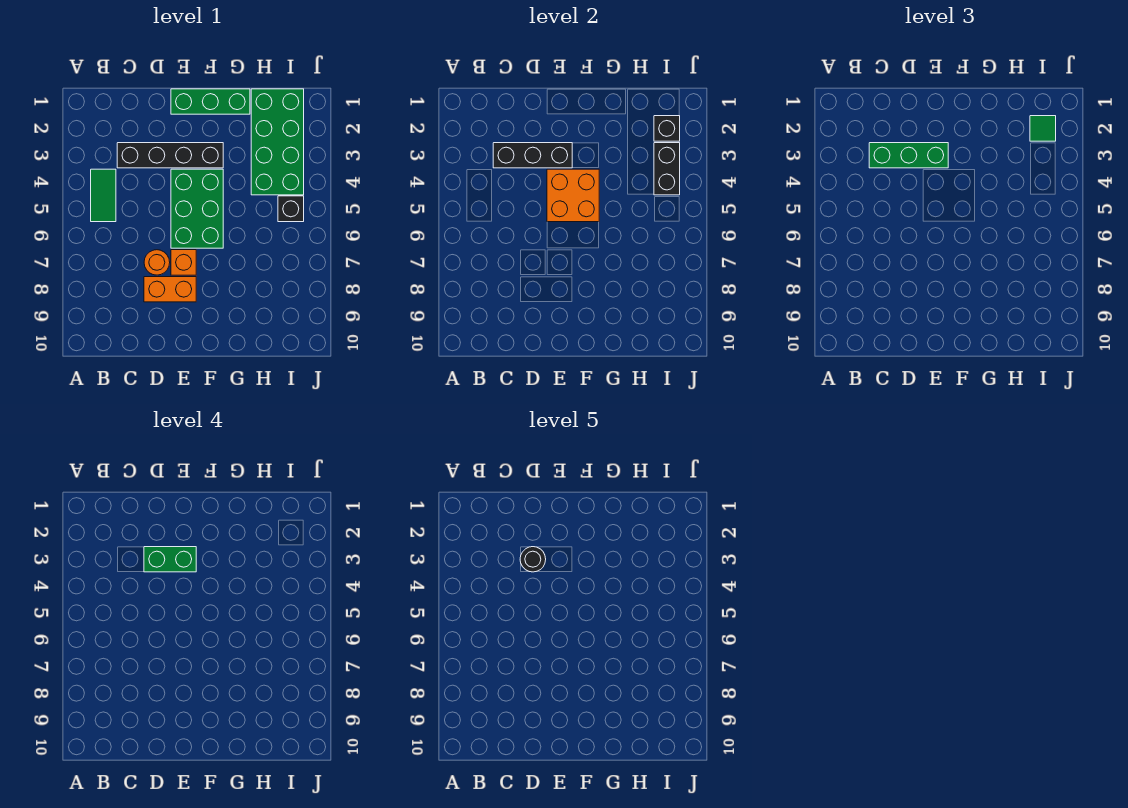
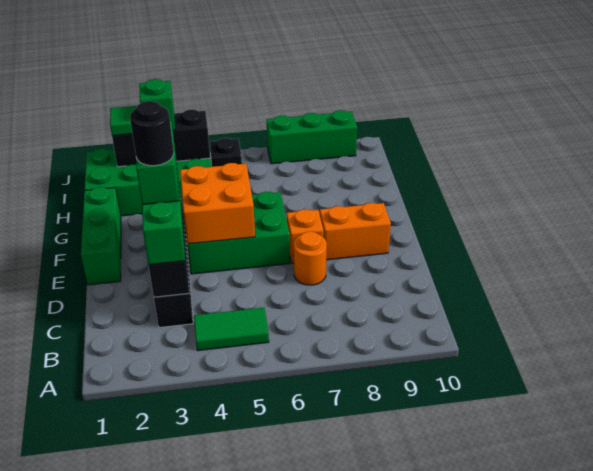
orange 1x2 brick [144,277,196,302] -> orange 1x2 brick turned to [320,203,391,260]
none -> green 1x1 brick [139,79,175,130]
none -> green 1x3 brick [267,110,357,164]

